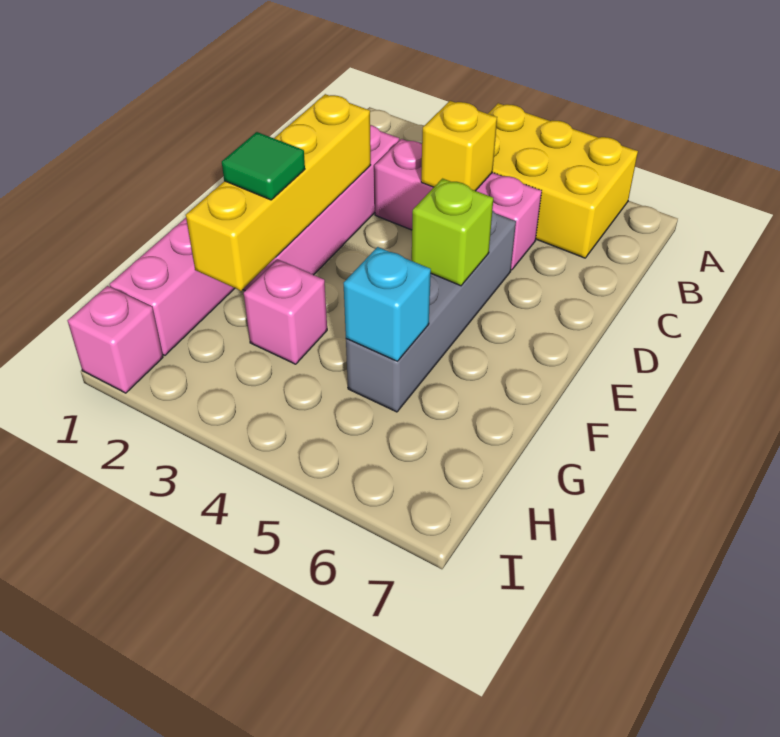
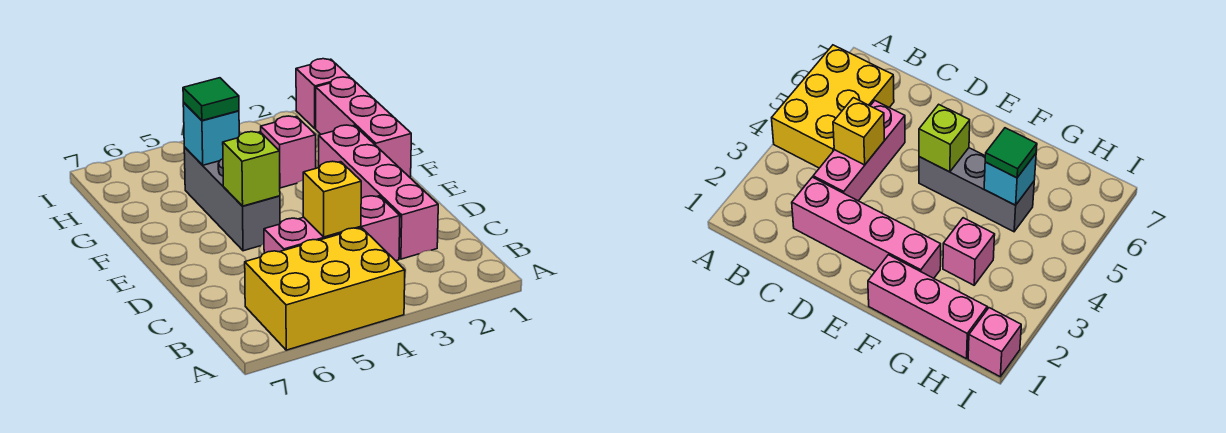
yellow 1x4 brick [186,94,371,291] -> none
grey 1x4 brick [346,210,516,412] -> grey 1x3 brick [184,147,280,251]
green 1x1 tile [222,132,305,200] -> green 1x1 tile moved to [183,78,239,121]

